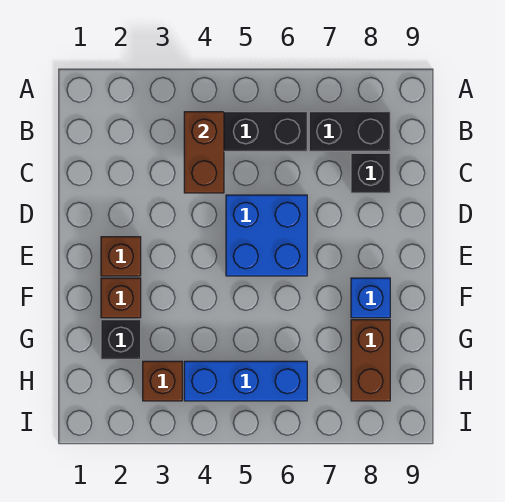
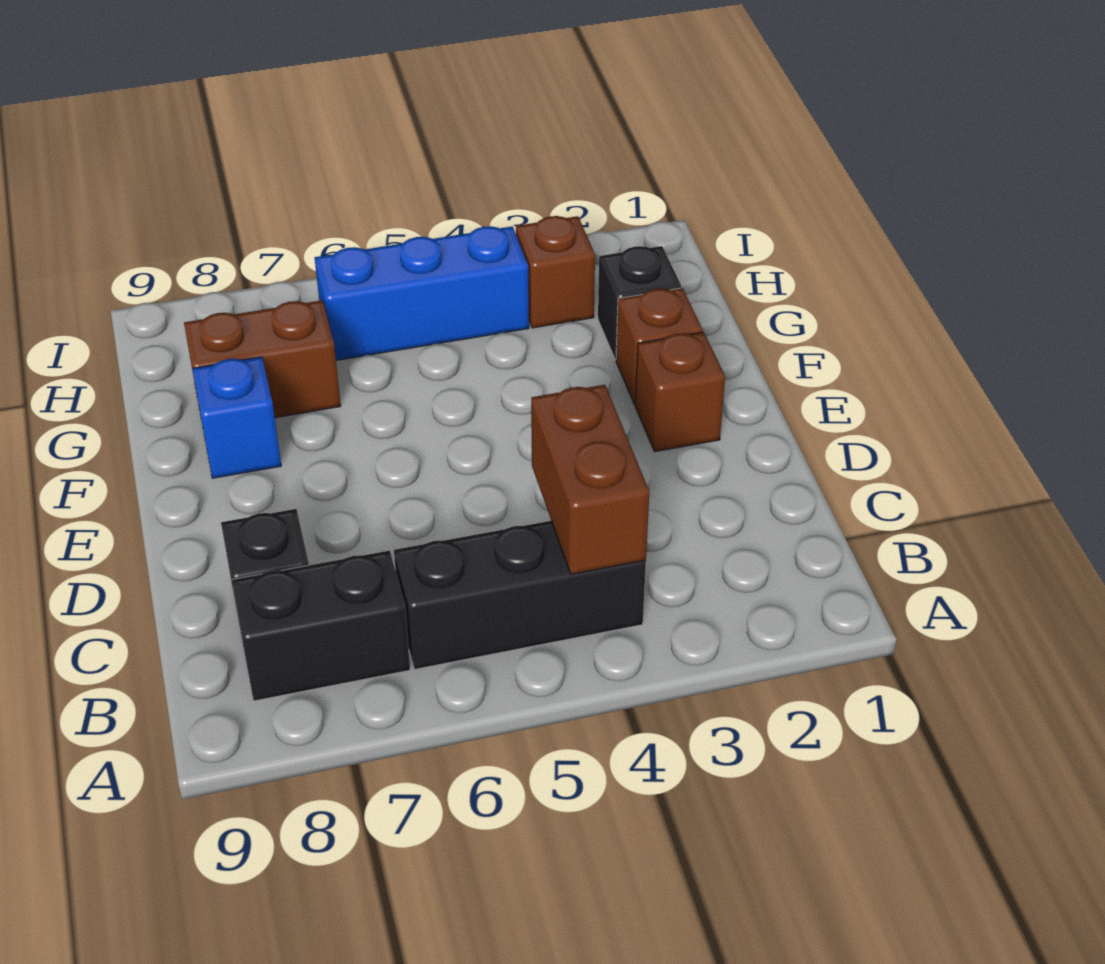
blue 2x2 brick [226,195,307,276] -> none
brown 1x2 brick [351,320,390,401] -> brown 1x2 brick turned to [184,300,341,418]

